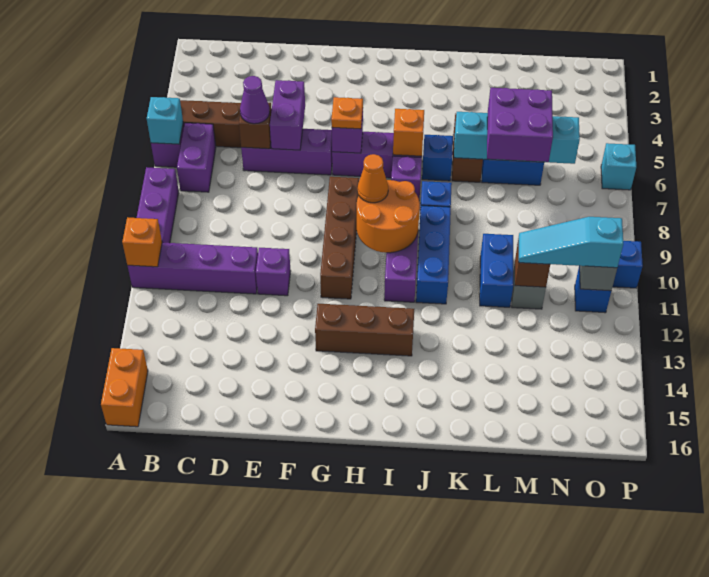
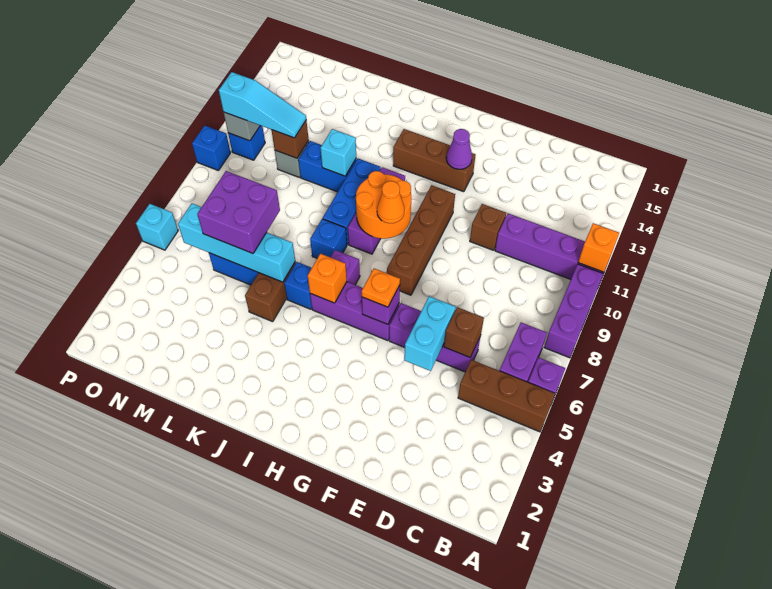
cyan 1x1 brick [147,97,183,144] -> cyan 1x1 brick moved to [321,129,356,176]
orange 1x2 brick [101,348,148,427] -> none
purple 1x1 cone [240,76,270,124] -> purple 1x1 cone moved to [446,129,472,169]
purple 1x2 brick [270,80,305,150] -> cyan 1x2 brick [404,296,456,371]
purple 1x1 brick [256,248,291,296] -> brown 1x1 brick [470,204,506,250]
blue 1x2 brick [480,234,513,307] -> blue 1x2 brick turned to [298,141,357,192]

